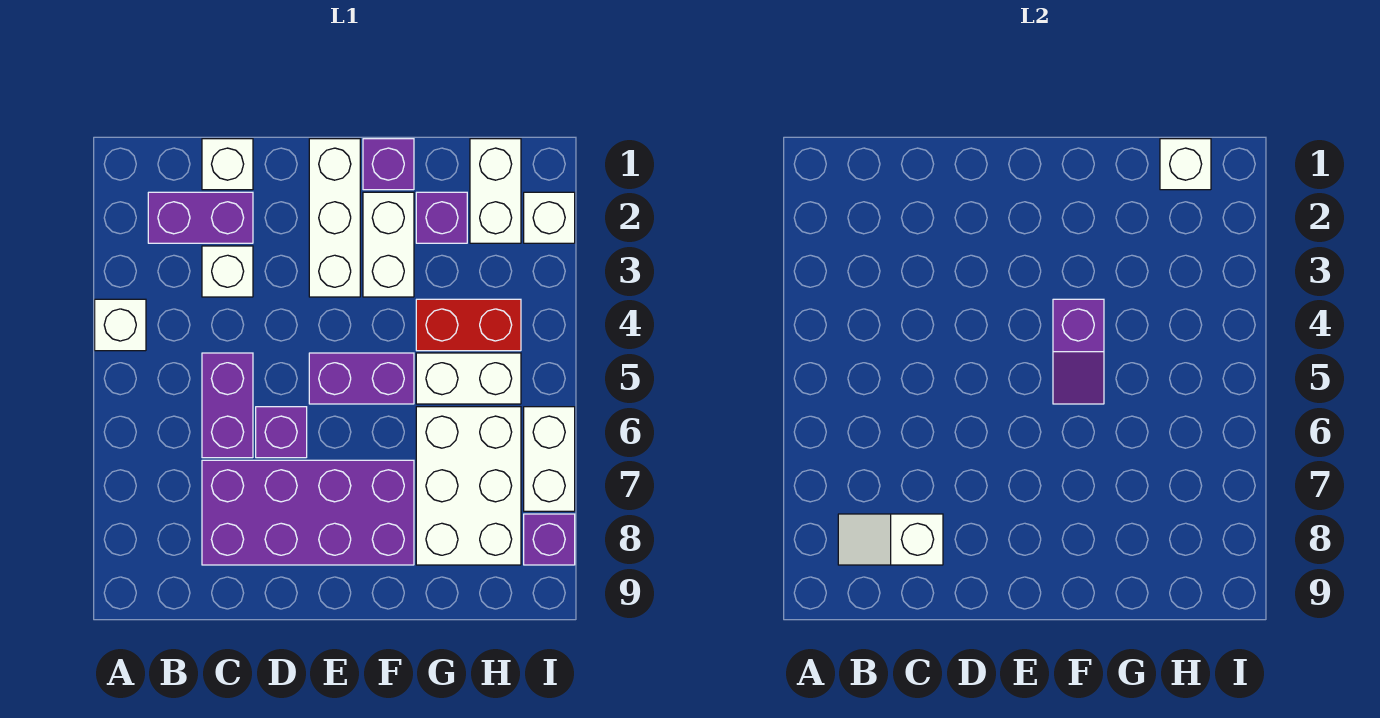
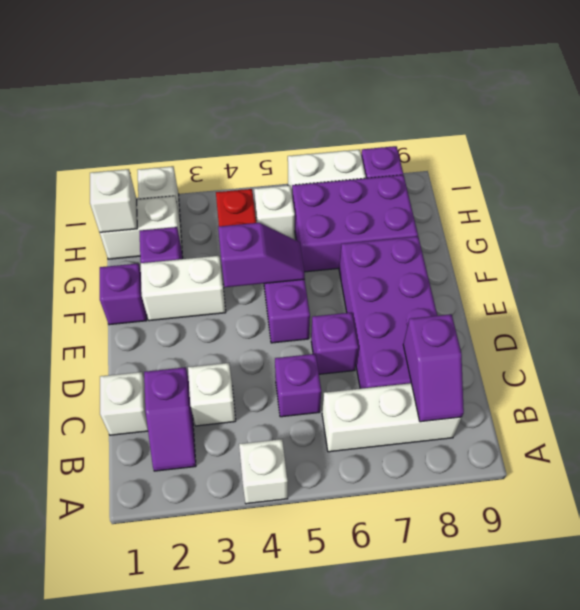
purple 1x2 brick [148,192,253,243] -> purple 1x2 slope [144,367,196,471]
white 1x2 slope [838,514,943,565] -> purple 1x2 slope [403,314,464,422]
purple 1x2 brick [202,353,253,458] -> purple 1x1 brick [275,354,321,417]
white 1x3 brick [309,139,360,297] -> white 1x3 brick moved to [322,383,462,452]
white 1x2 brick [416,353,521,404] -> white 1x1 brick [254,185,295,240]
white 2x3 brick [416,407,521,565] -> purple 2x3 brick [292,175,418,272]

